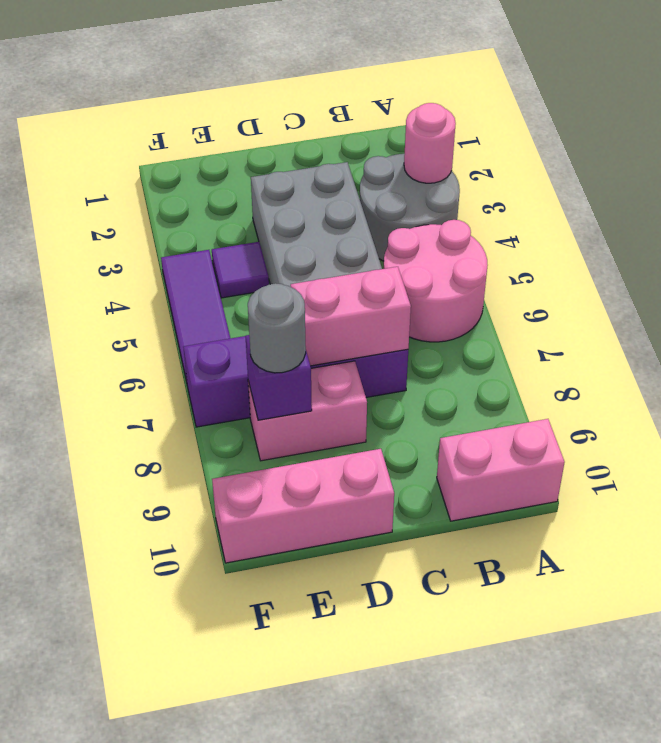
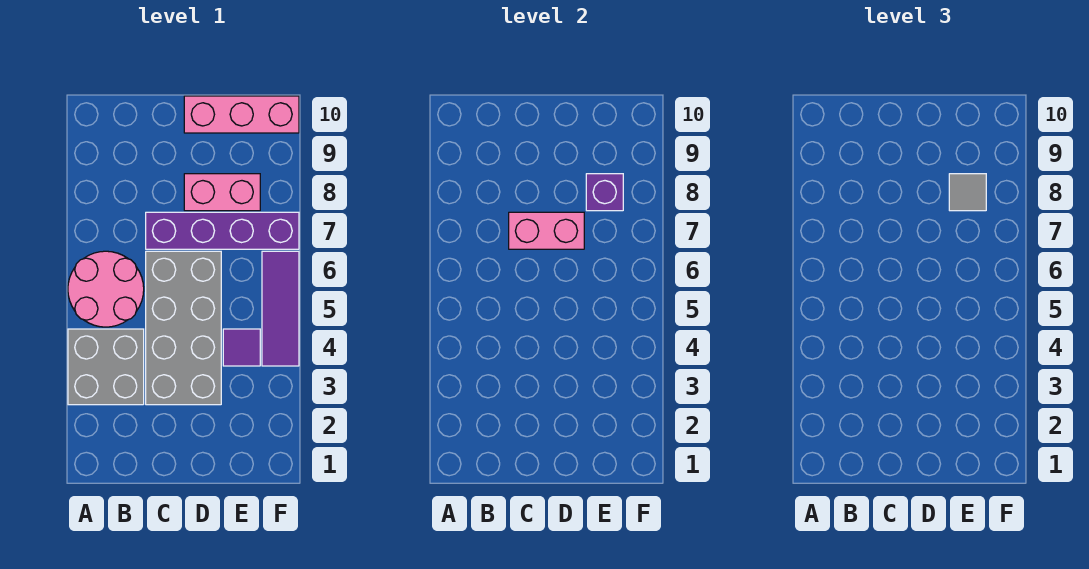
grey 2x2 round brick [360,154,460,261] -> grey 2x2 brick [68,329,144,405]
pink 1x1 round brick [404,103,456,183] -> none
pink 1x2 brick [437,419,565,521] -> none
grey 1x1 round brick [248,283,306,373] -> grey 1x1 tile [949,174,986,211]

